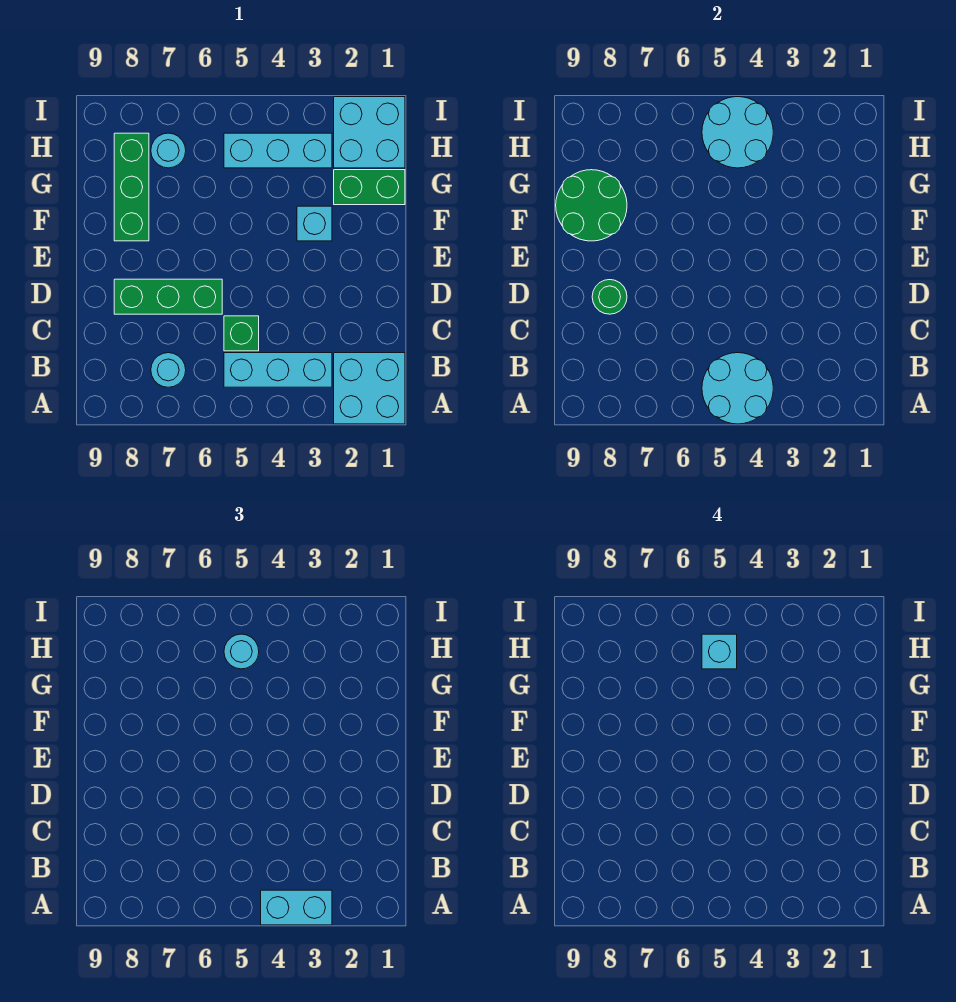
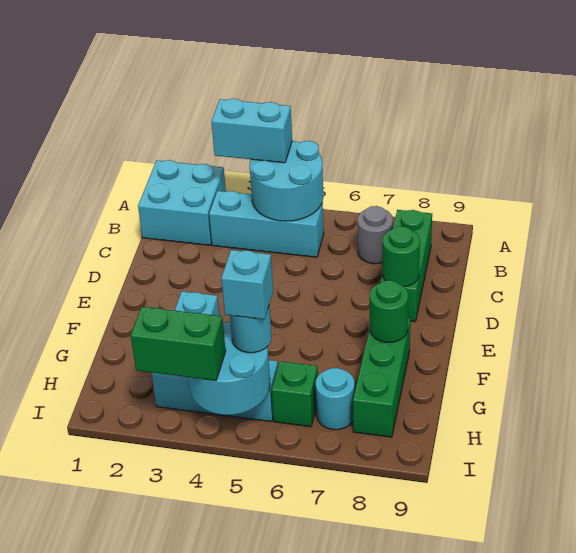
cyan 1x1 round brick [151,353,186,387] -> grey 1x1 round brick [358,206,393,264]
green 1x1 brick [224,316,259,351] -> green 1x1 brick moved to [272,361,318,427]
green 1x3 brick [114,279,222,314] -> green 1x3 brick turned to [380,210,432,322]
green 2x2 round brick [556,170,627,241] -> green 1x1 round brick [370,280,408,342]
green 1x2 brick [334,170,405,205] -> green 1x2 brick moved to [131,307,226,381]
cyan 2x2 brick [334,97,405,168] -> none

